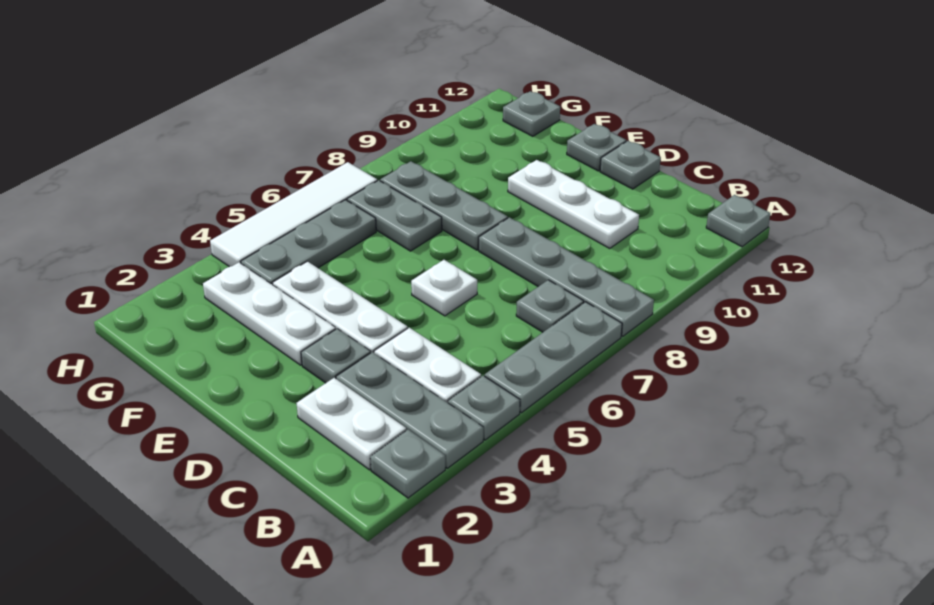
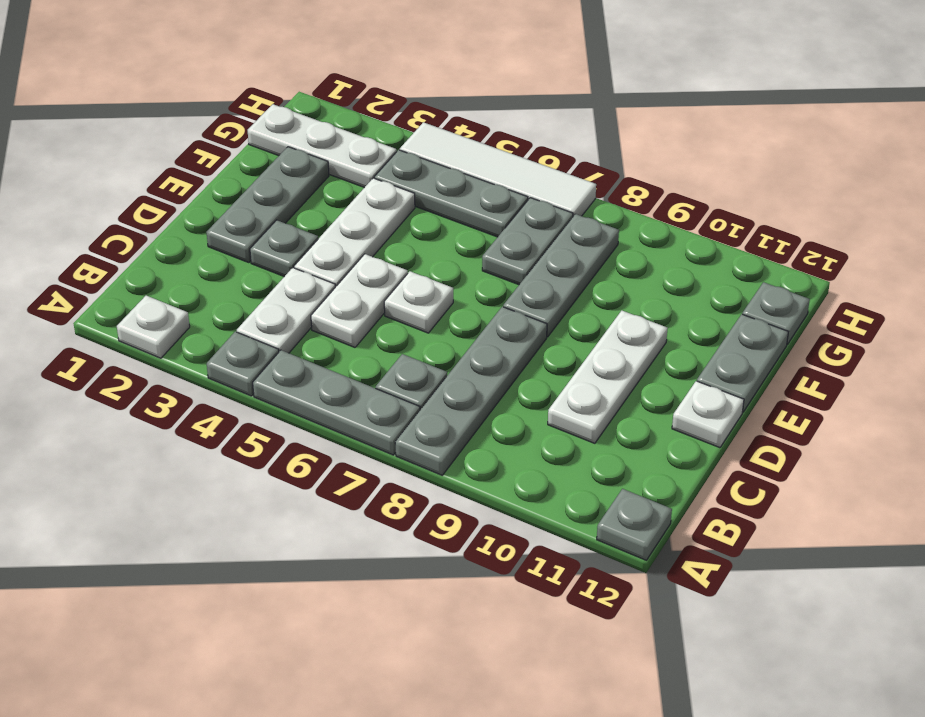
grey 1x1 plate [370,430,445,498] -> white 1x1 plate [117,296,190,358]
grey 1x3 plate [336,352,483,468] -> grey 1x3 plate moved to [206,147,329,263]
white 1x2 plate [297,378,406,470] -> white 1x2 plate moved to [311,254,408,347]
grey 1x1 plate [600,141,661,189] -> white 1x1 plate [672,381,744,448]
white 1x3 plate [203,262,336,365] -> white 1x3 plate turned to [248,104,397,188]
grey 1x1 plate [567,124,626,171] -> grey 1x2 plate [697,314,788,412]

